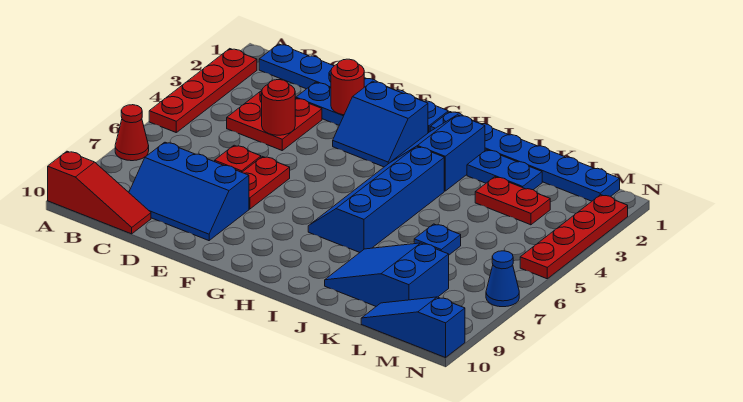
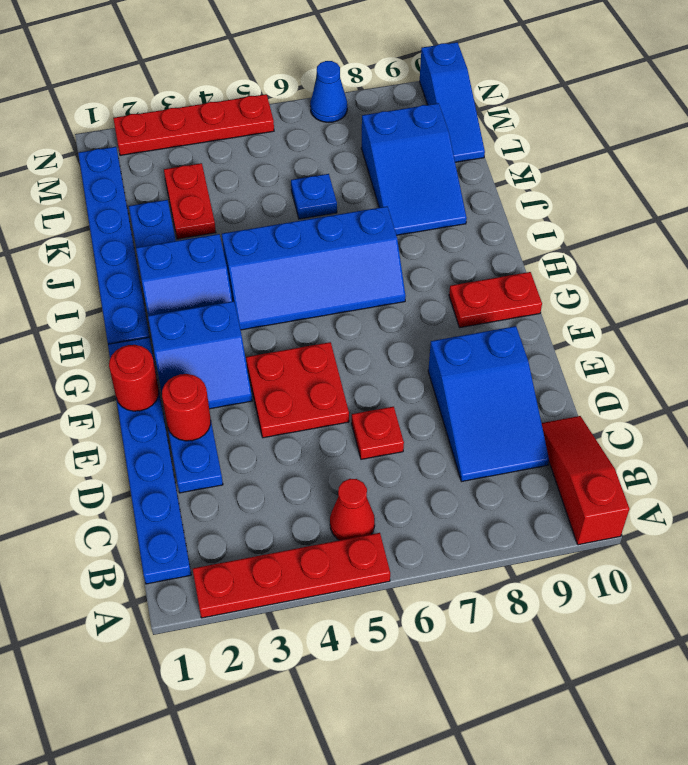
red 1x1 cone [115,105,149,161] -> red 1x1 cone moved to [330,479,375,540]
red 2x2 plate [227,90,322,150] -> red 2x2 plate moved to [246,342,349,438]
blue 2x3 slope [129,142,249,241] -> blue 2x3 slope turned to [428,326,549,482]
red 1x1 round brick [262,80,295,135] -> red 1x1 round brick moved to [109,345,159,411]
red 1x2 plate [242,157,290,209] -> red 1x2 plate moved to [449,272,542,328]
blue 2x2 slope [333,81,428,167] -> blue 2x2 slope turned to [148,301,252,409]

